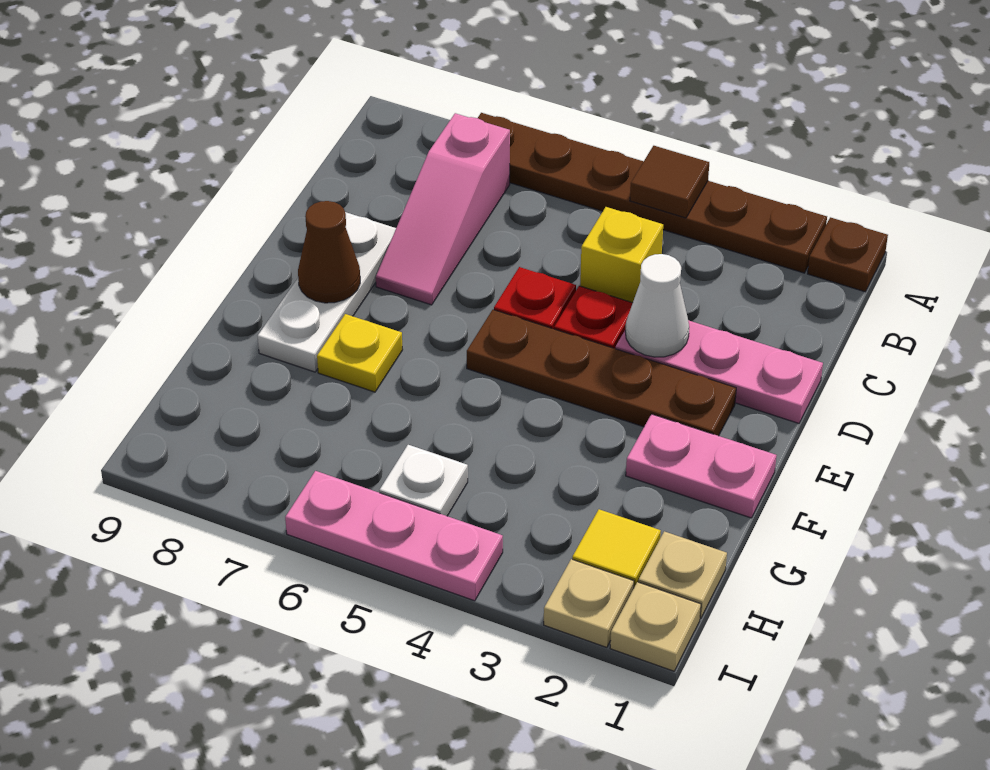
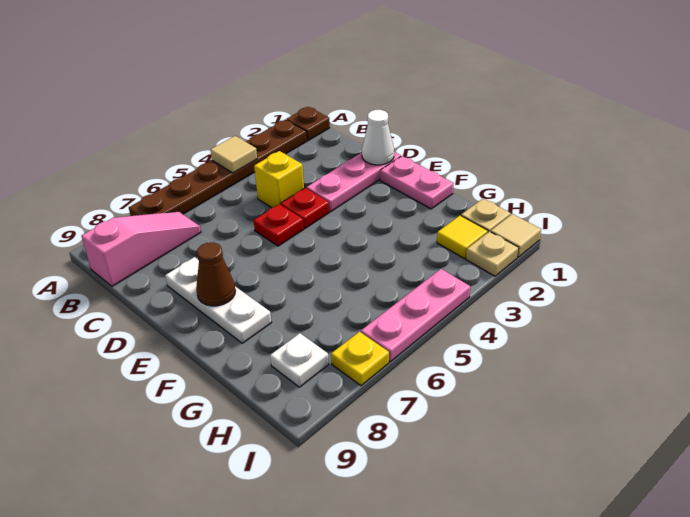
brown 1x1 tile [630,146,709,218] -> tan 1x1 tile [210,136,257,173]
pink 1x3 slope [376,113,510,305] -> pink 1x3 slope turned to [82,211,201,286]
white 1x1 cone [625,254,689,357] -> white 1x1 cone moved to [362,110,394,165]
brown 1x4 plate [467,310,736,436] -> none
pink 1x2 plate [626,414,776,518] -> pink 1x2 plate turned to [380,156,454,209]
yellow 1x1 plate [317,314,403,392] -> yellow 1x1 plate moved to [331,332,389,386]
white 1x1 plate [379,445,468,516] -> white 1x1 plate moved to [270,333,329,387]
tan 1x1 plate [610,582,701,671] -> tan 1x1 tile [490,214,541,257]

